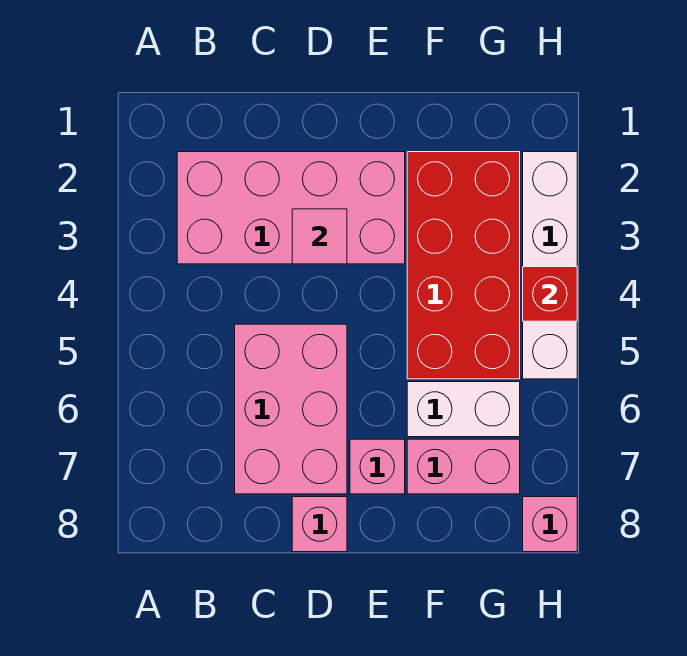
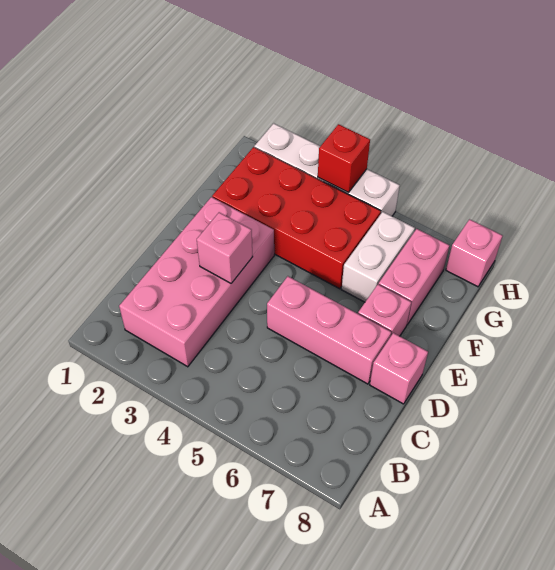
pink 2x3 brick [235,324,347,494] -> pink 1x3 brick [267,276,391,384]
pink 1x1 tile [292,209,347,264] -> pink 1x1 brick [197,212,253,283]

